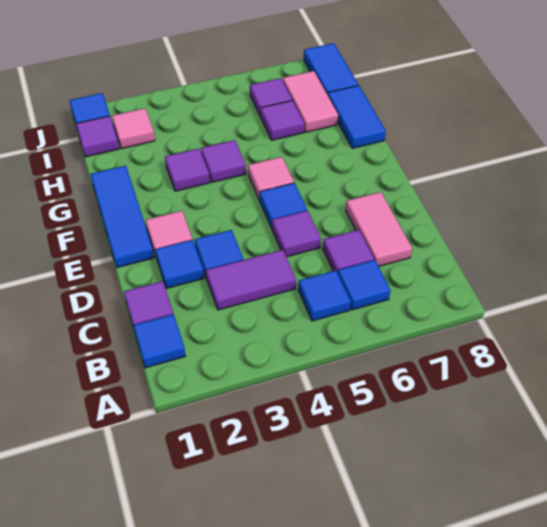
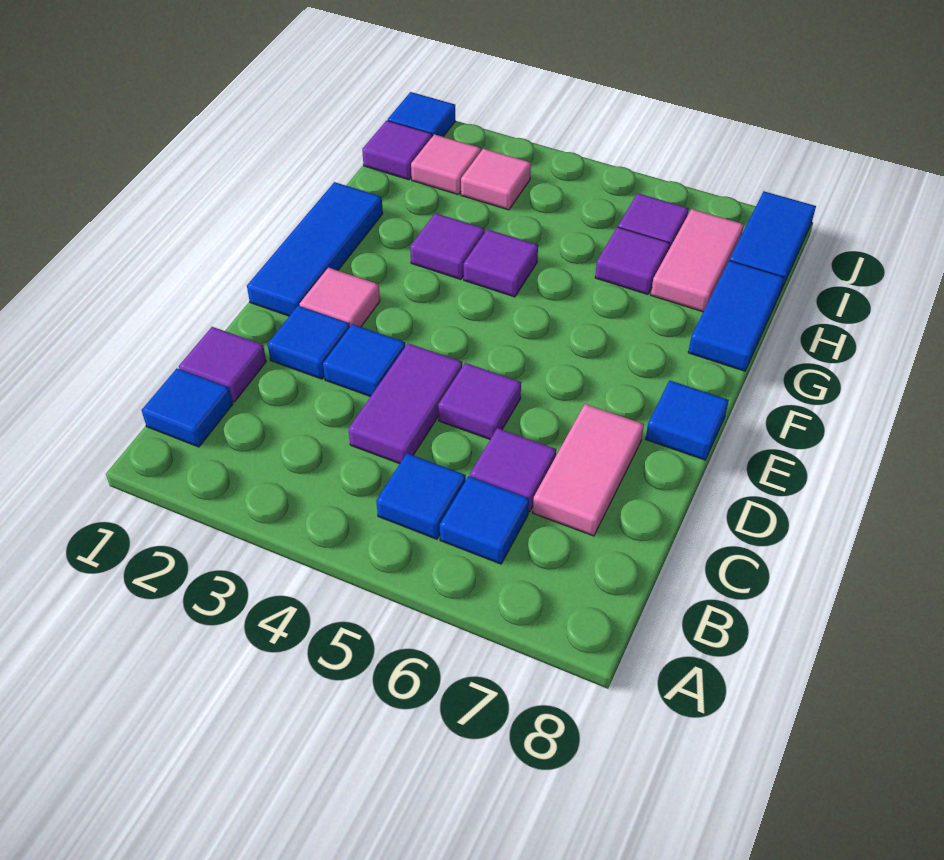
purple 1x2 tile [206,250,296,310] -> purple 1x2 tile turned to [348,343,462,464]
blue 1x1 tile [260,183,307,228] -> blue 1x1 tile moved to [646,380,729,460]
pink 1x1 tile [248,157,294,200] -> pink 1x1 tile moved to [461,149,531,210]

